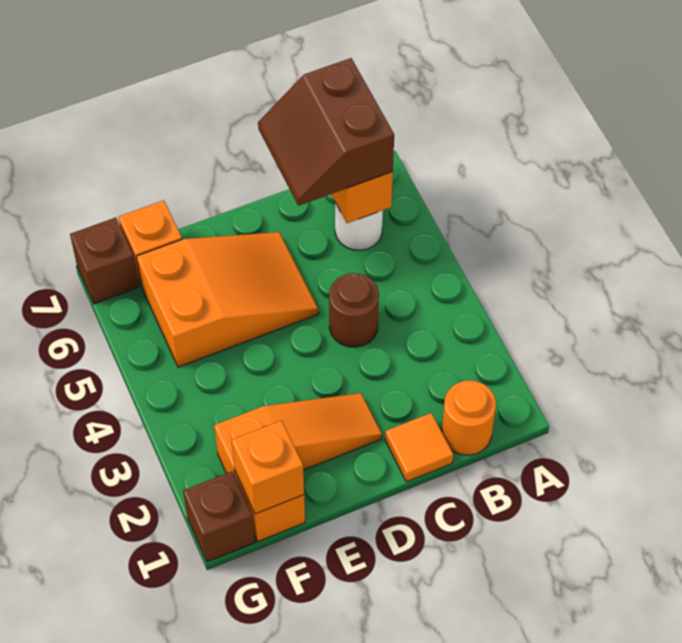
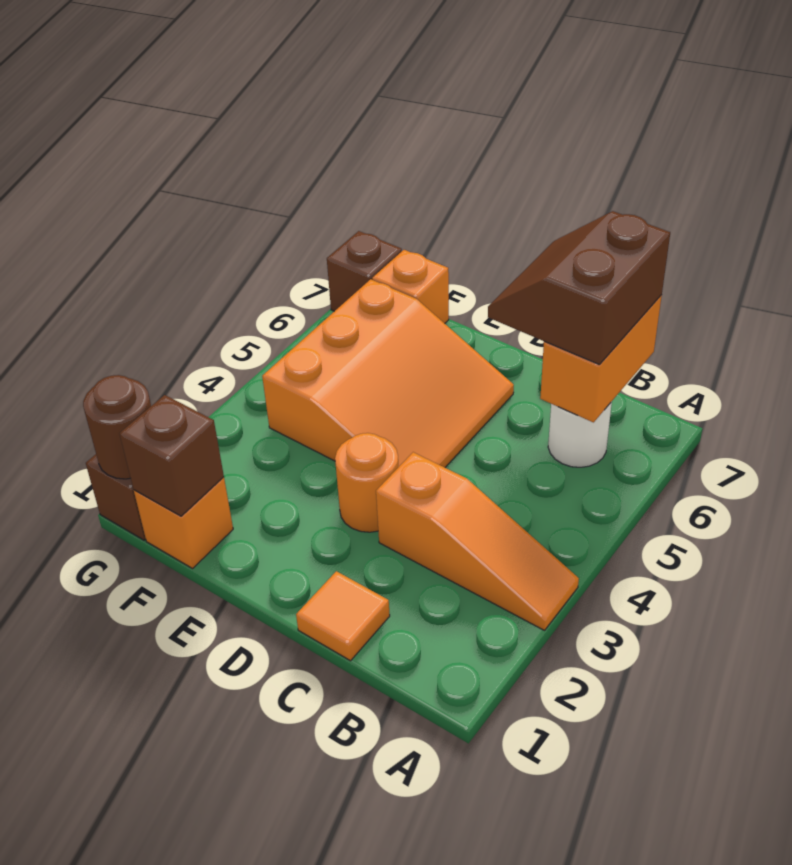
orange 1x1 round brick [442,380,496,455] -> orange 1x1 round brick moved to [335,433,398,532]
brown 1x1 round brick [329,273,379,347] -> brown 1x1 round brick moved to [83,375,151,479]
orange 1x3 slope [214,393,382,478] -> orange 1x3 slope moved to [376,452,579,630]
orange 2x3 slope [137,232,318,367] -> orange 3x3 slope [262,279,514,467]
orange 1x1 brick [232,420,304,514] -> brown 1x1 brick [119,395,224,516]

